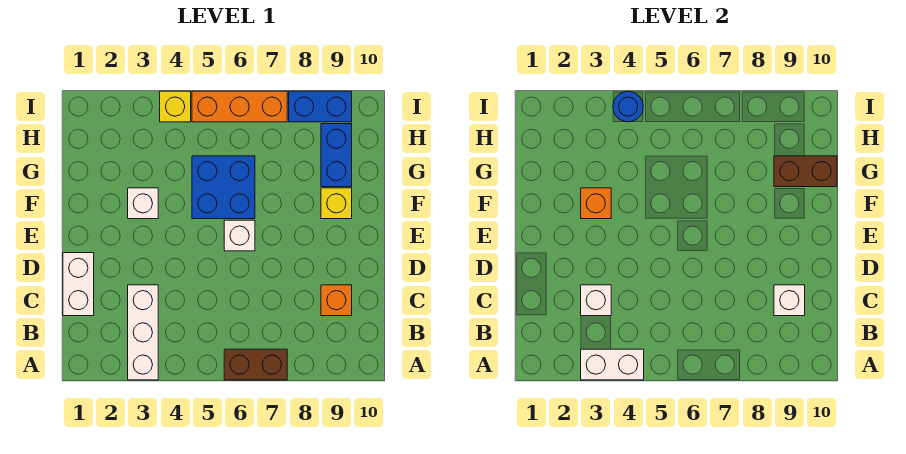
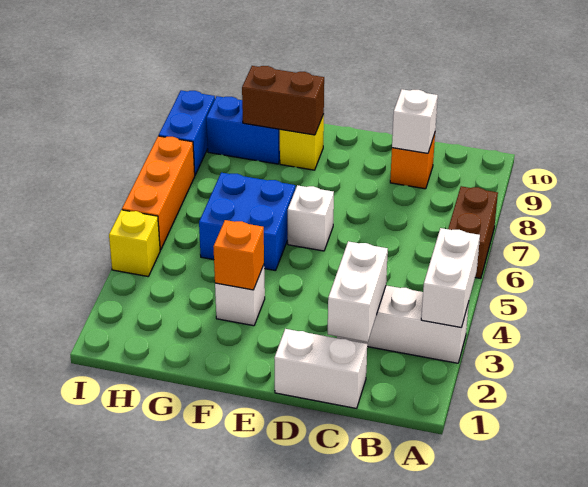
white 1x1 brick [581,285,611,316] -> white 1x2 brick [328,241,388,342]
brown 1x2 brick [774,156,837,187] -> brown 1x2 brick turned to [242,66,324,135]
blue 1x1 round brick [613,91,643,122] -> none

